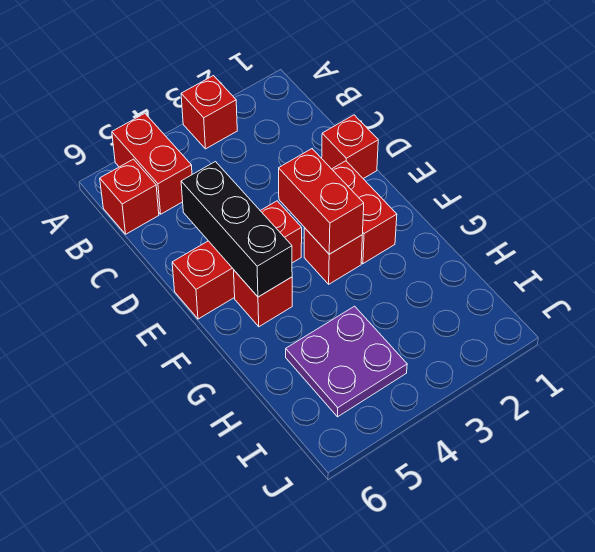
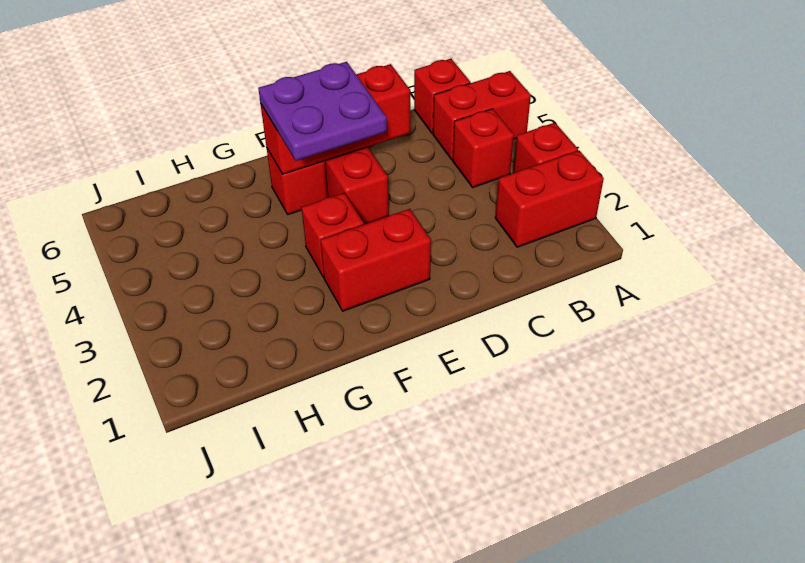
red 1x1 brick [322,115,378,179] -> red 1x1 brick moved to [453,109,514,188]
black 1x3 brick [181,162,292,297] -> red 1x3 brick [261,64,410,174]
red 1x2 brick [279,149,364,254] -> red 1x2 brick moved to [495,151,604,247]
purple 2x2 plate [286,306,407,417] -> purple 2x2 plate moved to [258,62,387,161]

